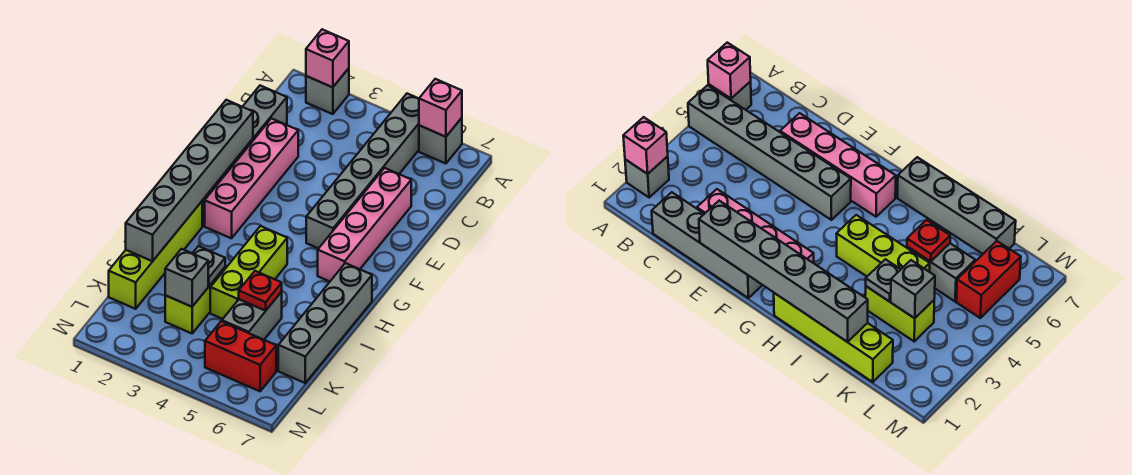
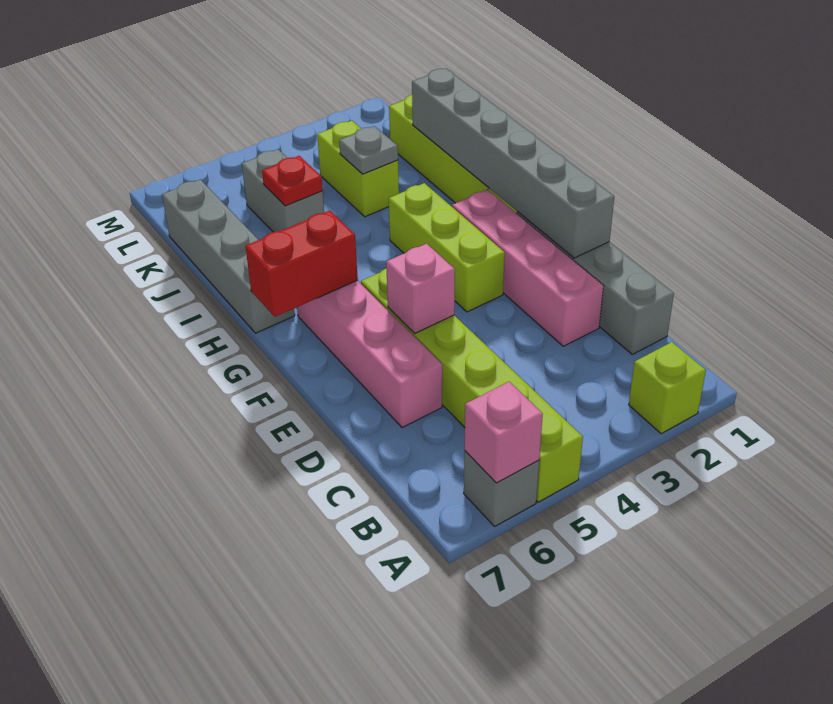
grey 1x1 brick [306,68,349,114] -> lime 1x1 brick [629,342,706,434]
pink 1x1 brick [306,29,349,87] -> pink 1x1 brick moved to [386,244,455,333]
grey 1x6 brick [306,94,419,249] -> lime 1x6 brick [361,269,583,502]
lime 1x3 brick [210,226,287,319] -> lime 1x3 brick moved to [389,183,505,312]
grey 1x1 brick [165,249,208,307] -> none
red 1x2 brick [205,321,276,391] -> red 1x2 brick moved to [245,211,358,317]

